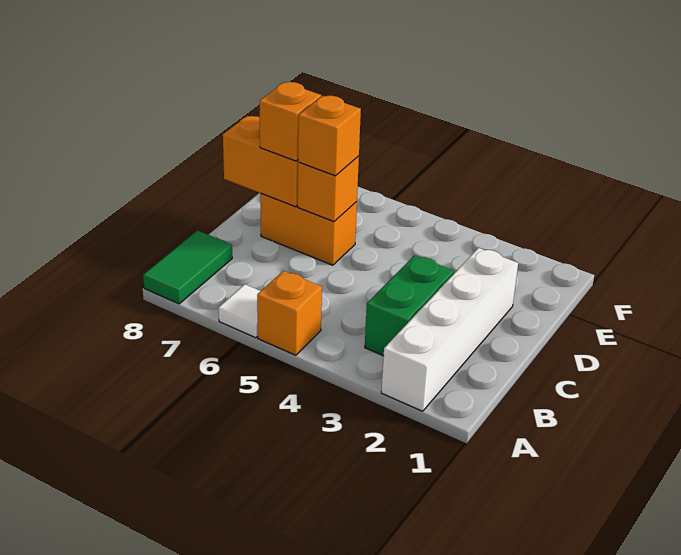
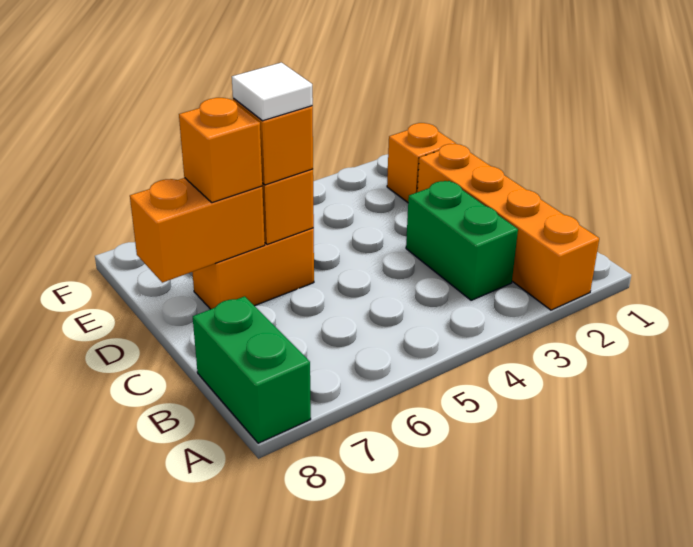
white 1x4 brick [381,248,518,411] -> orange 1x4 brick [417,144,599,310]
orange 1x1 brick [257,271,322,355] -> orange 1x1 brick moved to [387,123,456,202]
white 1x1 tile [218,284,260,338] -> white 1x1 tile moved to [232,63,313,121]
green 1x2 tile [143,231,232,304] -> green 1x2 brick [193,296,311,443]

